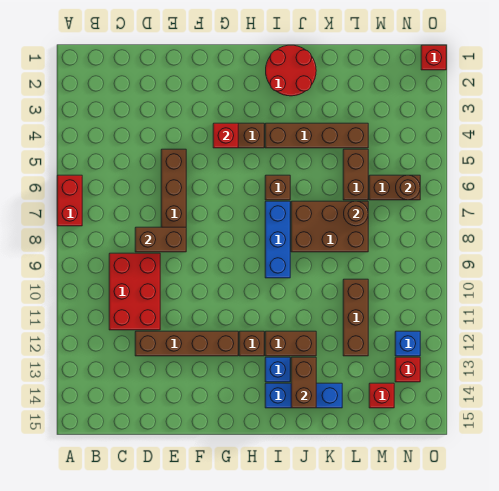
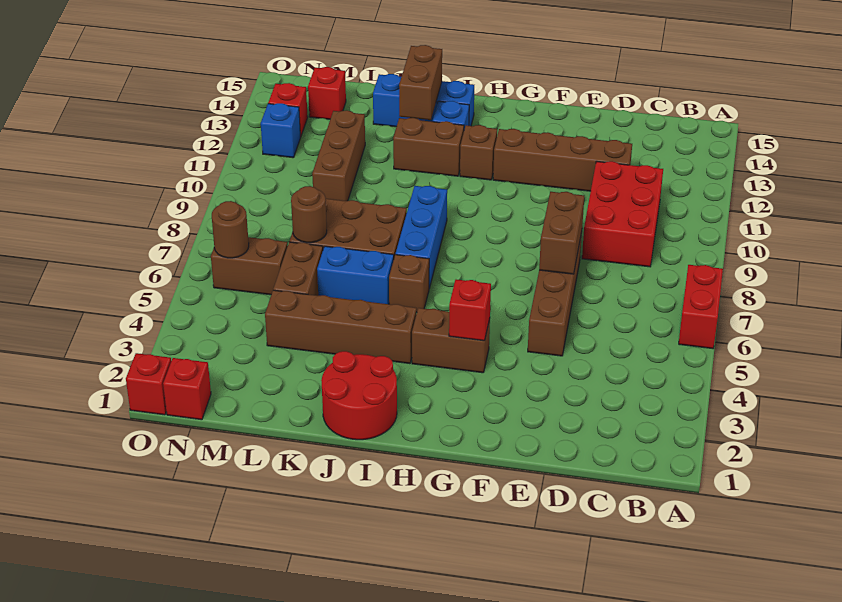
brown 1x2 brick [135,227,186,252] -> brown 1x2 brick turned to [539,192,584,274]
none -> blue 1x2 brick [317,246,394,304]
none -> red 1x1 brick [163,358,211,420]

